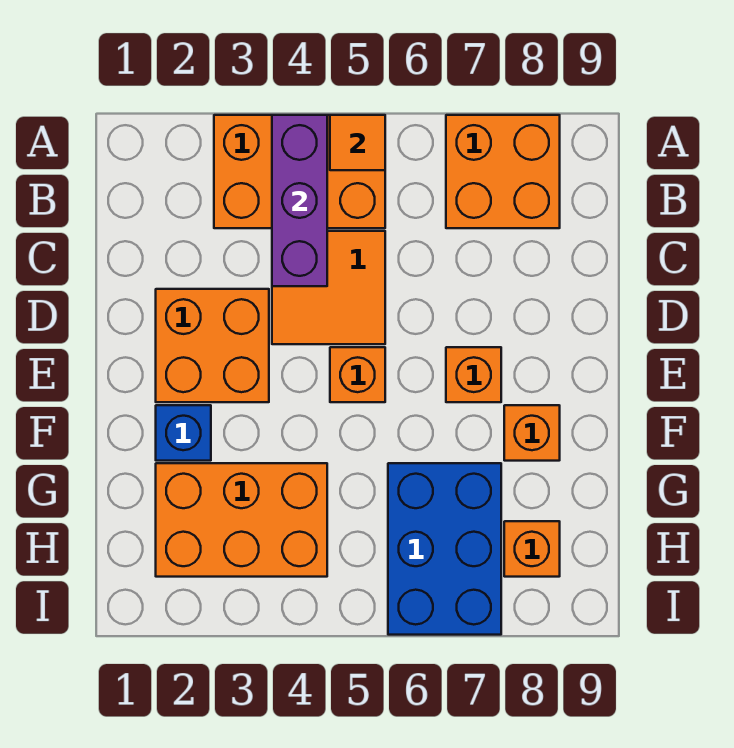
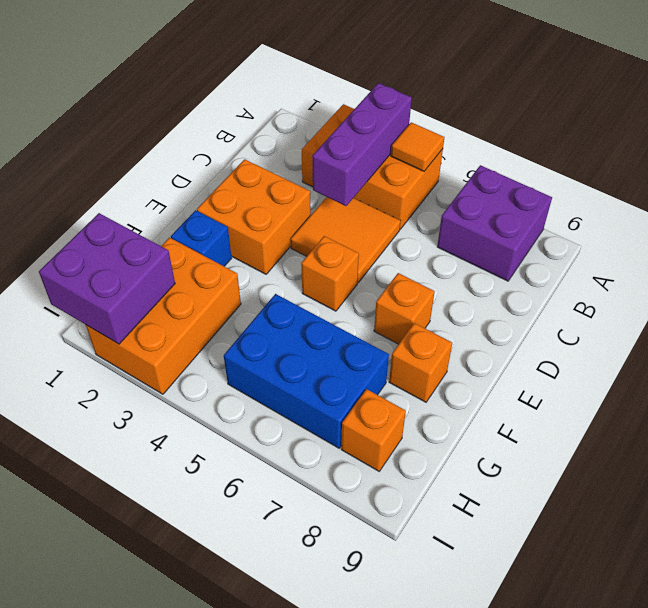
orange 2x2 brick [446,115,560,228] -> purple 2x2 brick [437,165,552,281]
orange 2x3 brick [156,463,327,577] -> orange 2x3 brick turned to [86,238,241,394]
blue 2x3 brick [388,463,501,635] -> blue 2x3 brick turned to [224,294,389,448]
none -> purple 2x2 brick [39,213,175,344]

